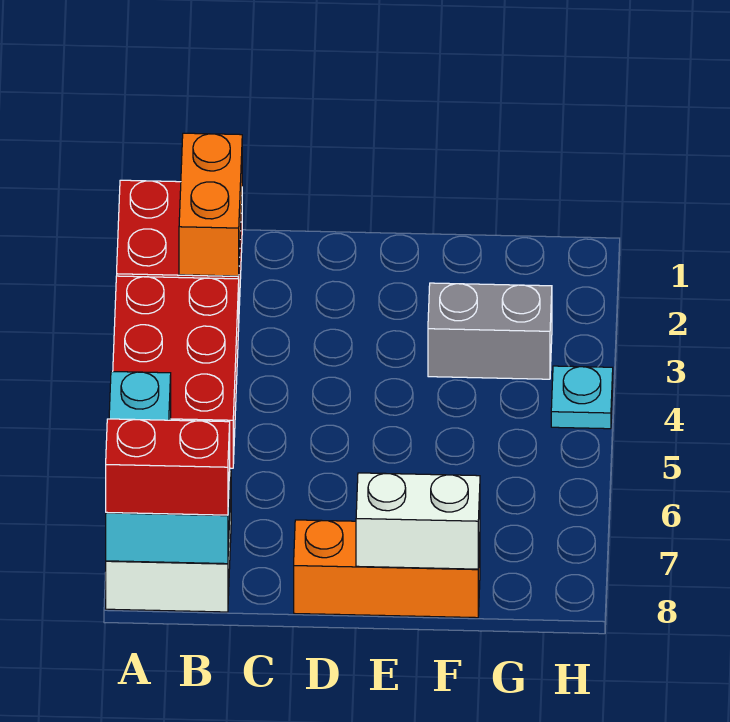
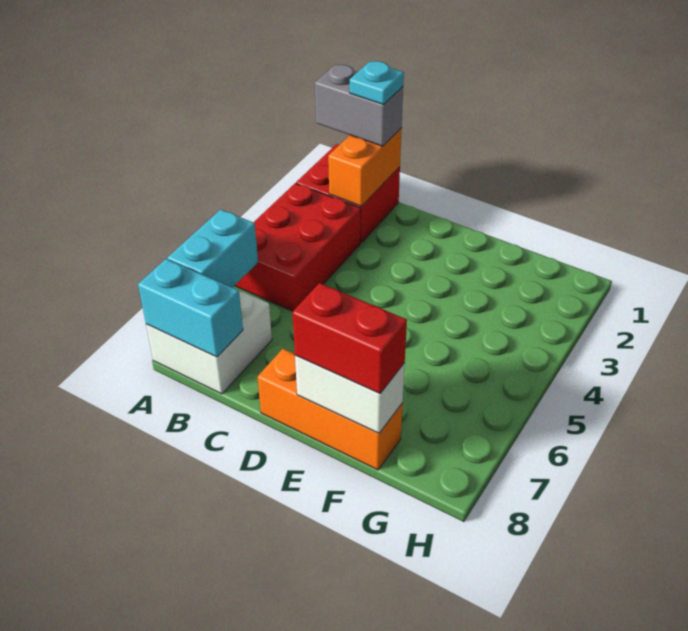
red 1x2 brick [106,419,230,515] -> red 1x2 brick moved to [292,283,407,393]
grey 1x2 brick [428,283,552,379] -> grey 1x2 brick moved to [315,65,403,146]
cyan 1x1 plate [551,366,613,429] -> cyan 1x1 plate moved to [350,61,404,104]

